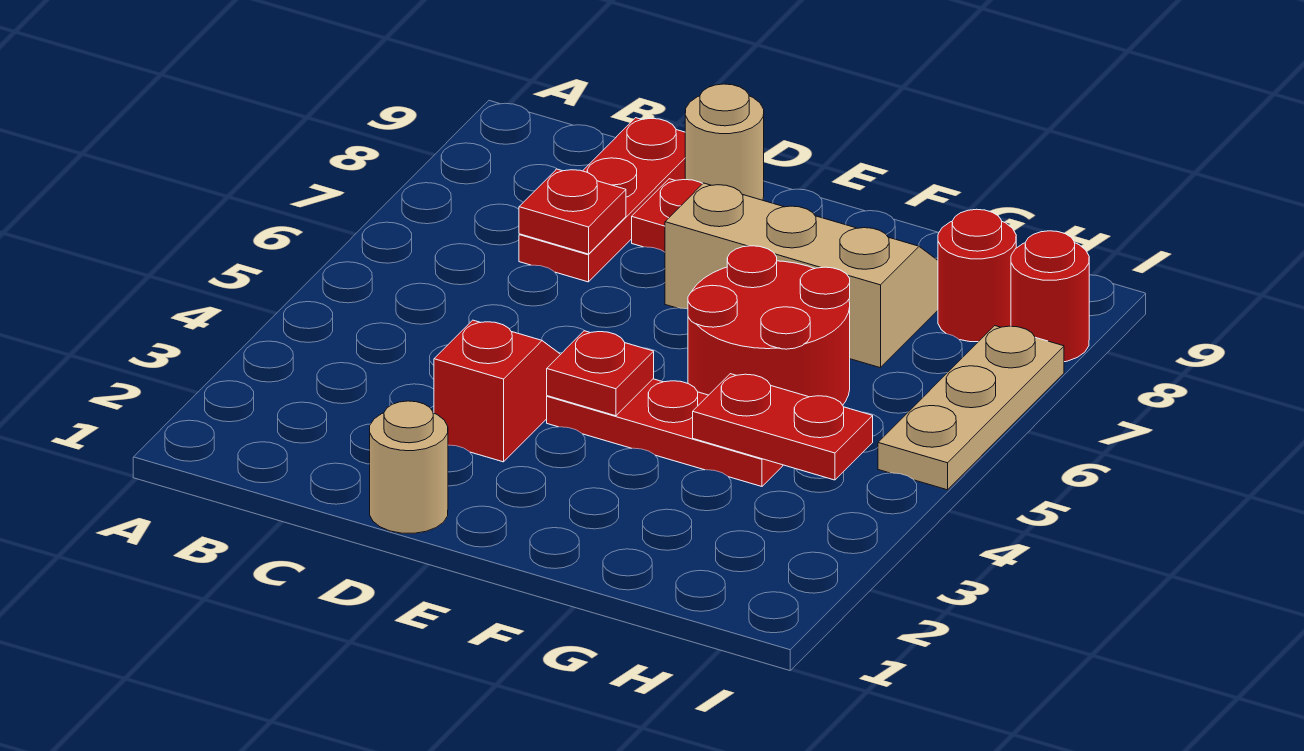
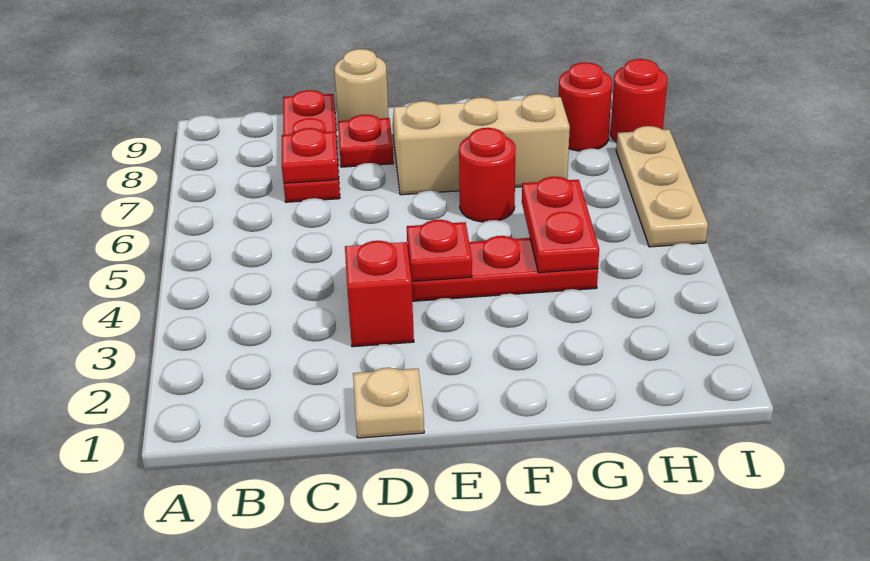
tan 1x1 round brick [370,401,448,533] -> tan 1x1 plate [353,368,424,438]
red 2x2 round brick [688,246,850,405] -> red 1x1 round brick [459,128,516,222]
red 1x2 plate [693,374,873,480] -> red 1x2 plate turned to [522,177,599,273]

